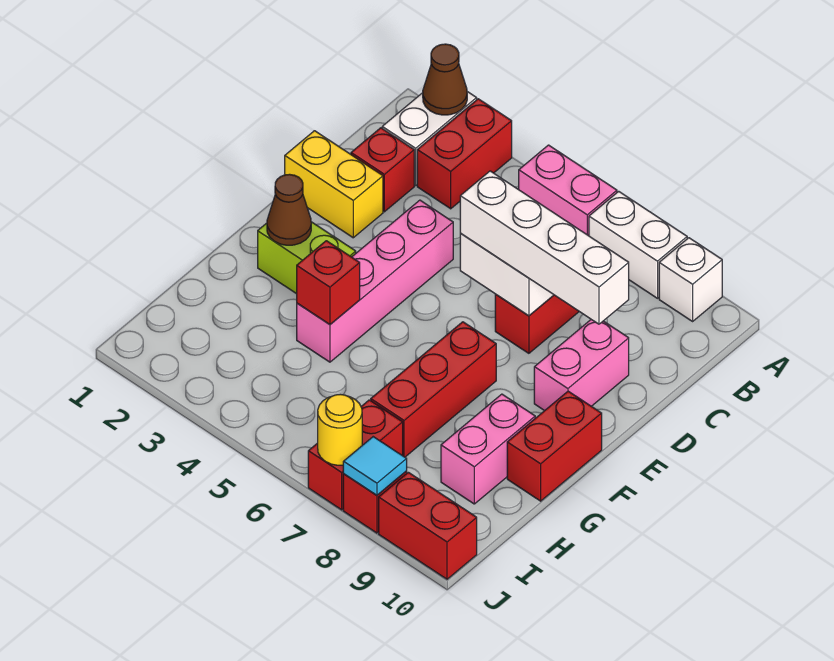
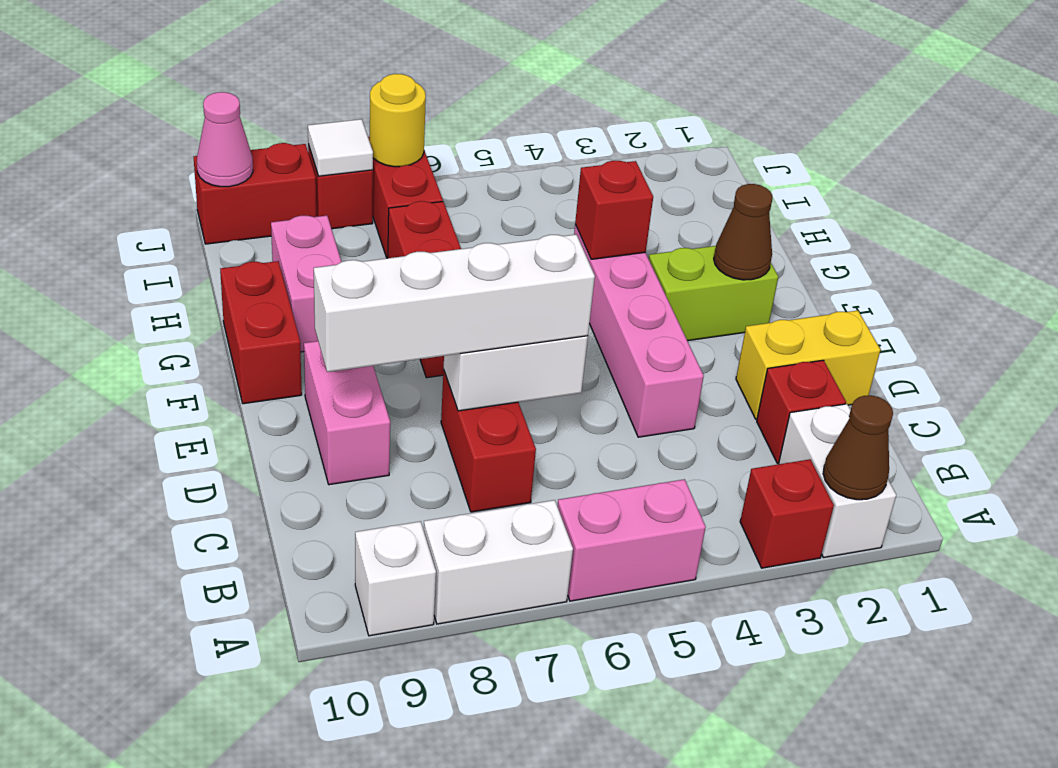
red 1x2 brick [417,99,512,209] -> red 1x1 brick [740,459,834,568]
cyan 1x1 tile [343,437,407,495] -> white 1x1 tile [308,119,373,176]
none -> pink 1x1 cone [197,92,253,187]

